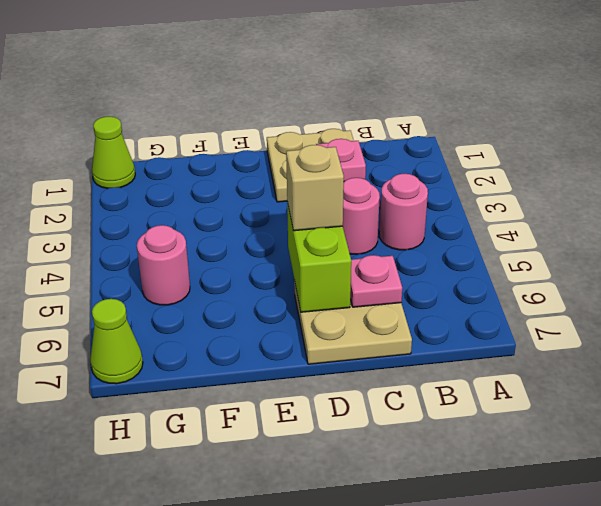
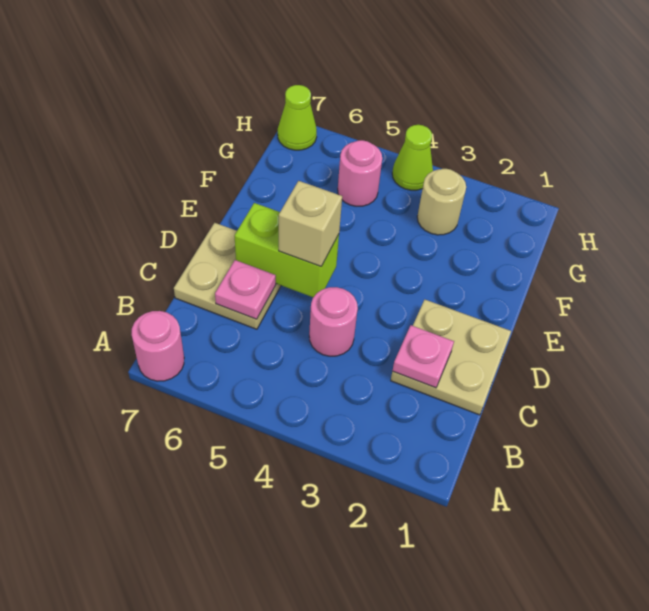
pink 1x1 round brick [379,174,428,250] -> pink 1x1 round brick moved to [132,311,184,381]
none -> tan 1x1 round brick [417,169,466,235]
lime 1x1 cone [92,117,135,189] -> lime 1x1 cone moved to [392,125,433,190]

